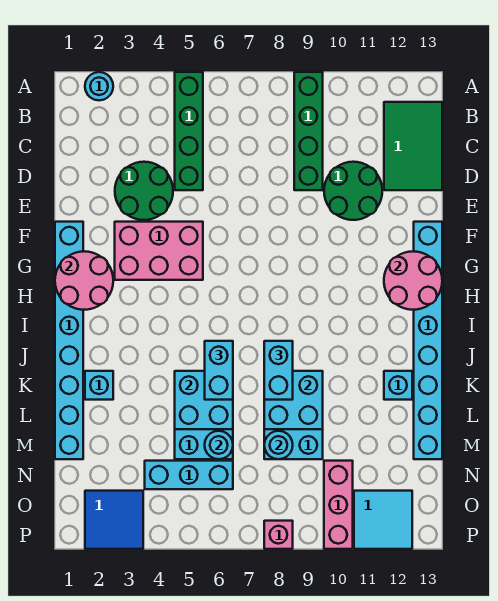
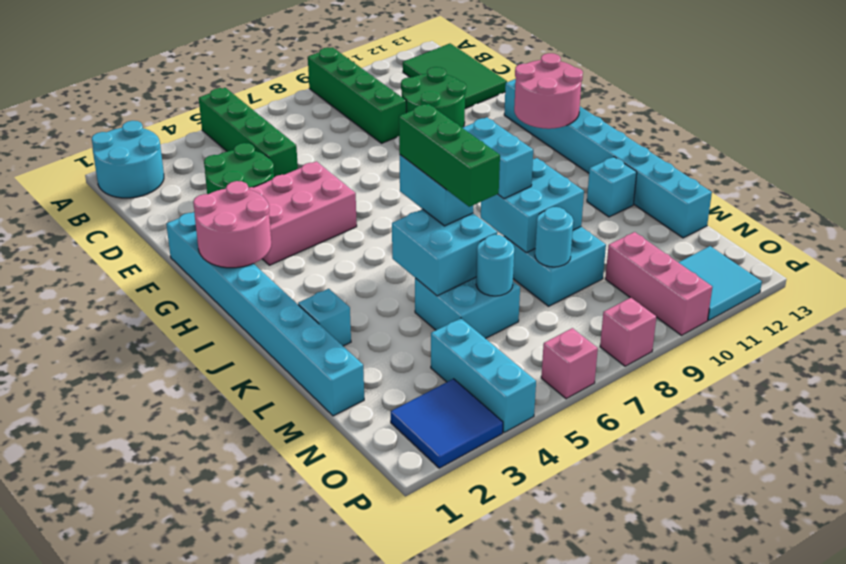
cyan 1x1 round brick [85,72,113,100] -> cyan 2x2 round brick [92,121,164,198]
none -> green 1x3 brick [399,104,500,207]
cyan 1x3 brick [145,461,233,489] -> cyan 1x3 brick turned to [431,318,536,432]
none -> pink 1x1 brick [541,328,598,399]

